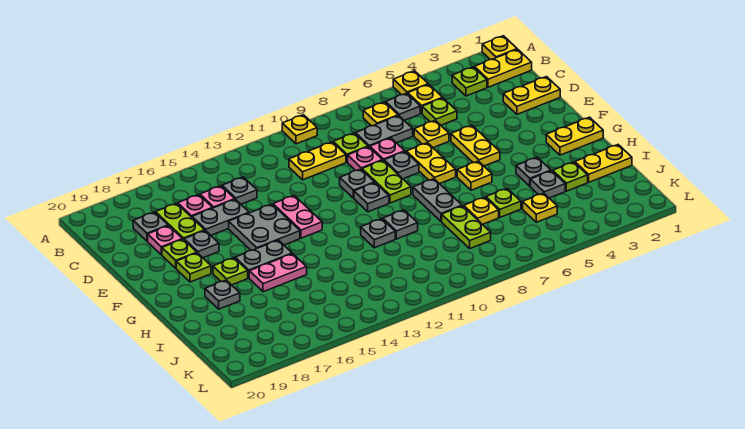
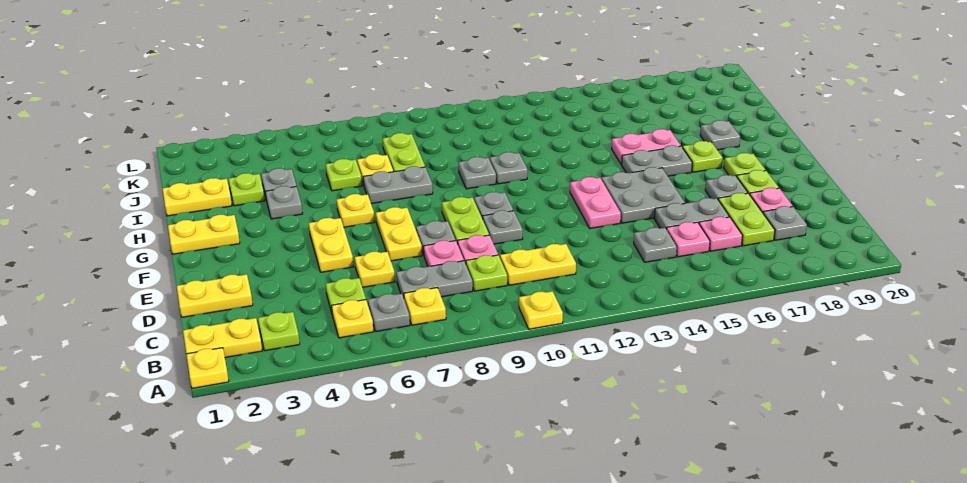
yellow 1x1 plate [393,71,428,95] -> none
grey 1x2 plate [413,179,462,221] -> grey 1x2 plate turned to [363,166,433,204]
yellow 1x1 plate [523,193,557,222] -> none

